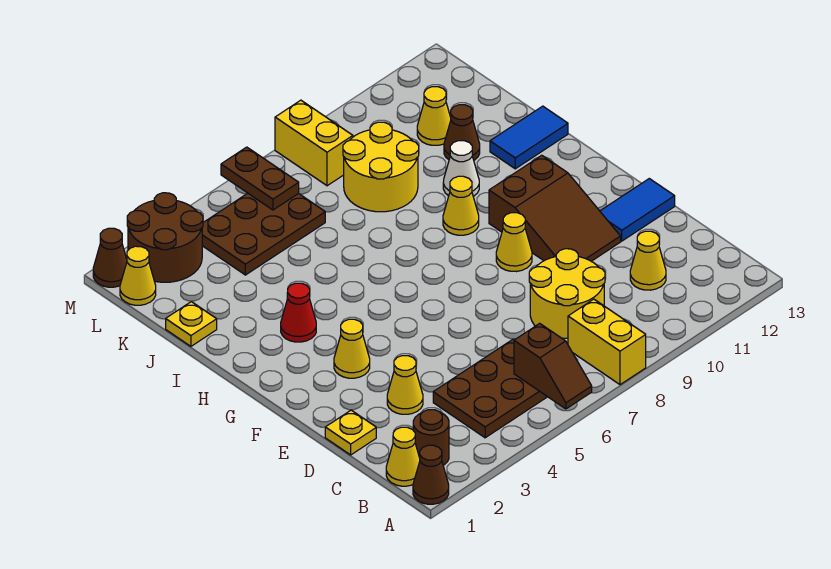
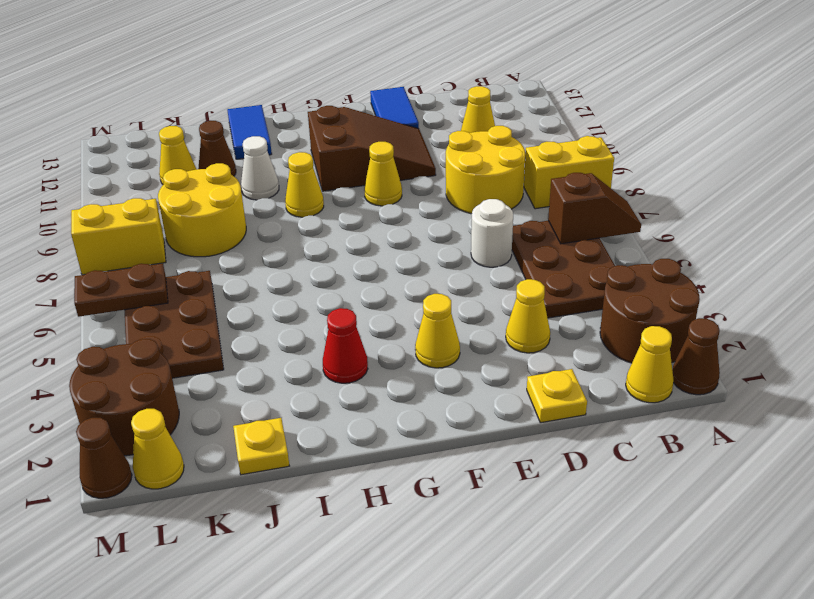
brown 1x1 round brick [413,410,449,465] -> brown 2x2 round brick [600,259,700,363]
none -> white 1x1 round brick [471,199,513,267]

